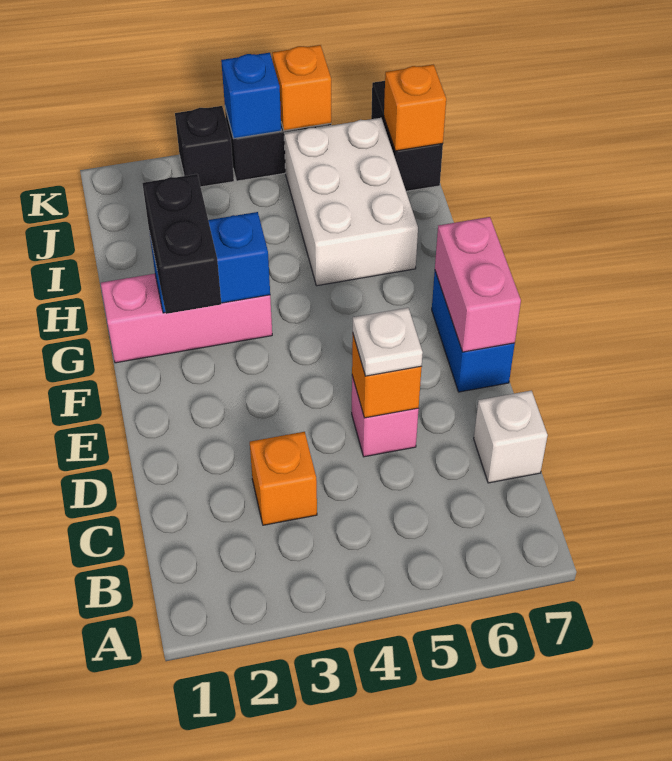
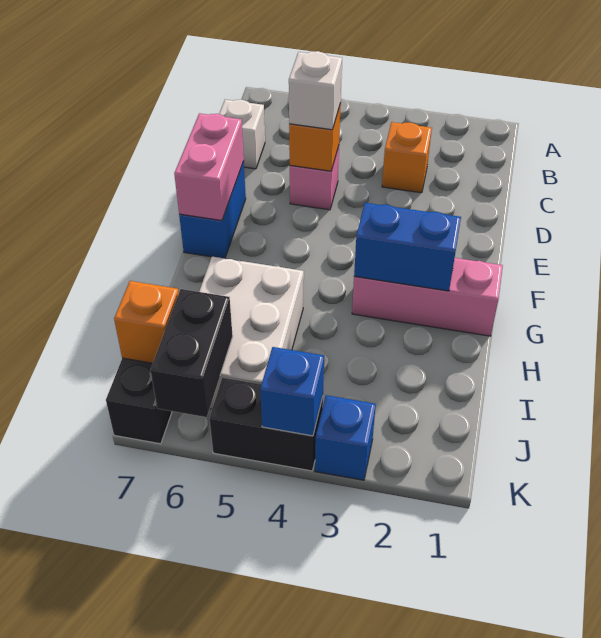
white 1x1 plate [353,308,423,376] -> white 1x1 brick [289,51,342,130]
black 1x2 brick [142,174,221,314] -> black 1x2 brick moved to [151,289,233,417]
black 1x1 brick [175,106,234,187] -> blue 1x1 brick [315,395,376,480]
orange 1x1 brick [272,45,331,131] -> none

